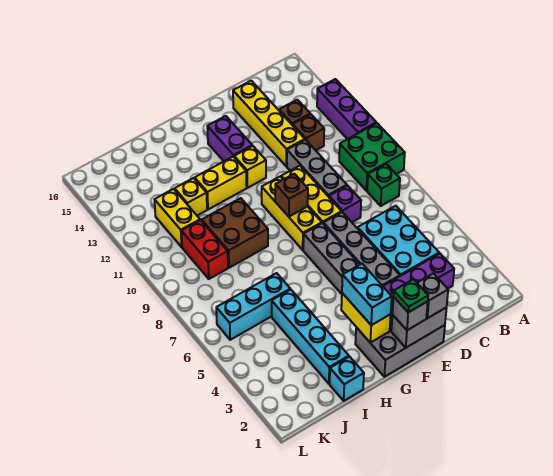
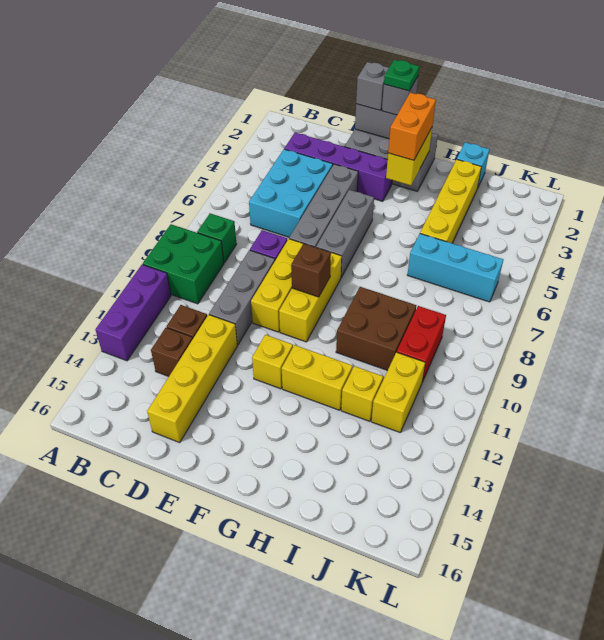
purple 1x2 brick [207,116,252,161] -> none
cyan 1x2 brick [342,264,392,325] -> orange 1x2 brick [388,93,436,160]
cyan 1x4 brick [272,289,349,384] -> yellow 1x4 brick [420,159,482,243]

